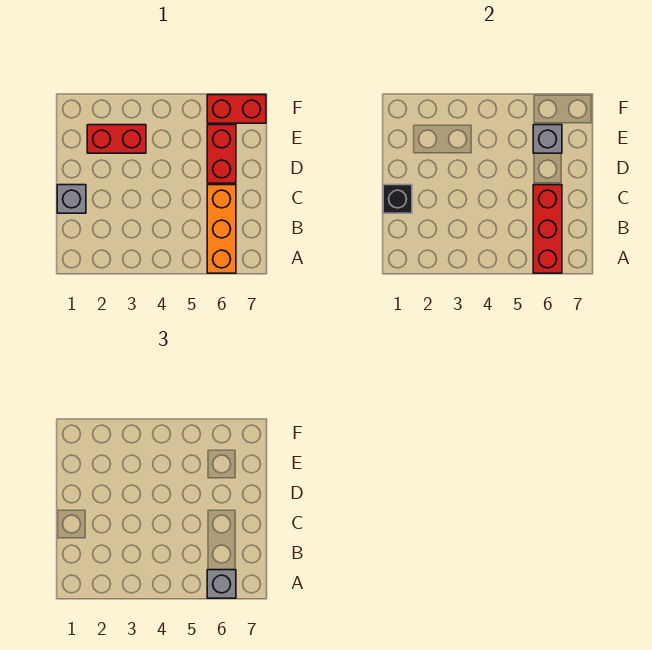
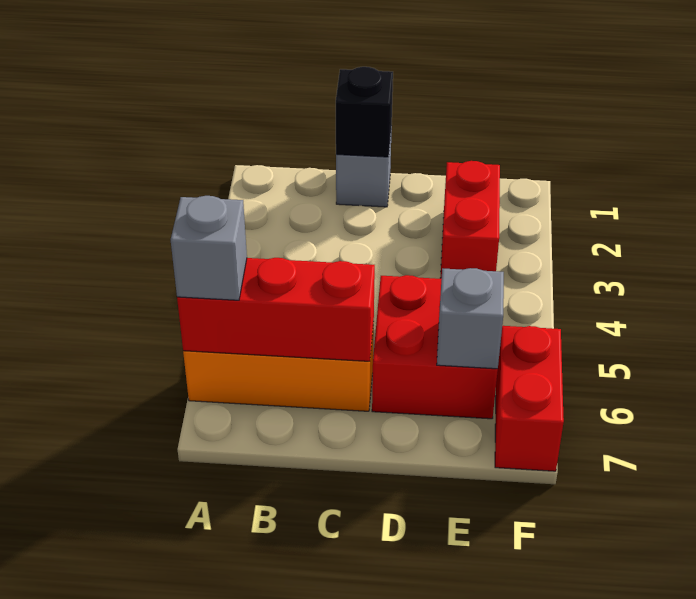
red 1x2 brick [207,125,236,183] -> red 2x2 brick [372,275,498,419]

